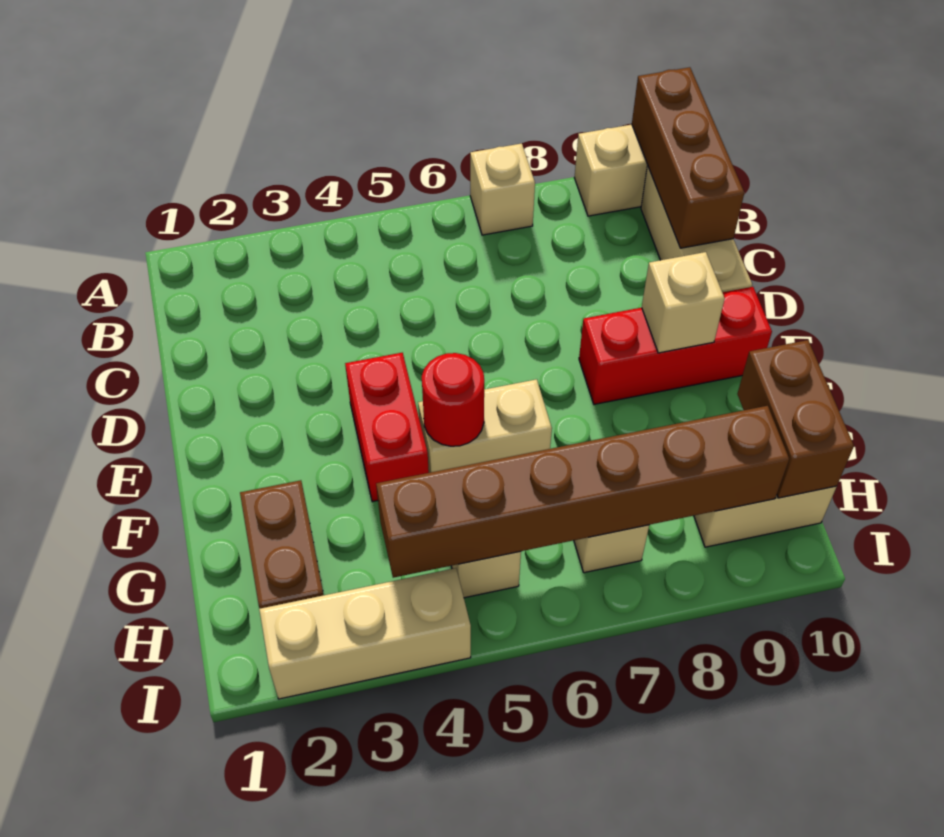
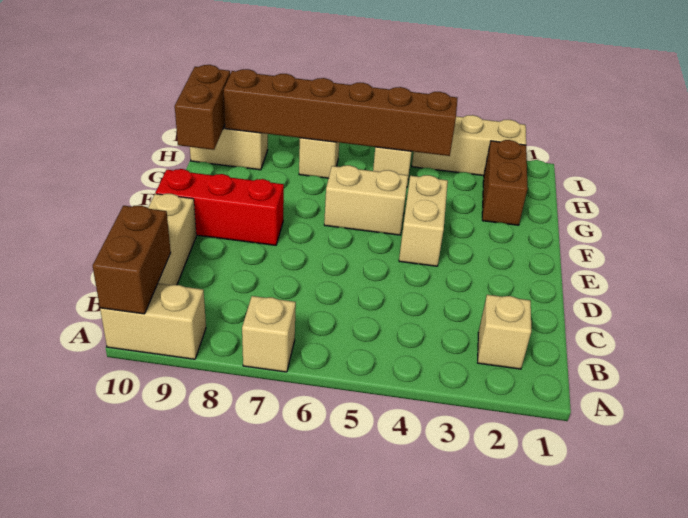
brown 1x3 brick [632,67,744,248] -> brown 1x2 brick [93,206,171,314]
red 1x2 brick [345,353,429,502] -> tan 1x2 brick [399,175,448,266]
tan 1x1 brick [642,252,725,353] -> tan 1x1 brick moved to [478,295,531,369]
red 1x1 round brick [422,353,484,446] -> none

